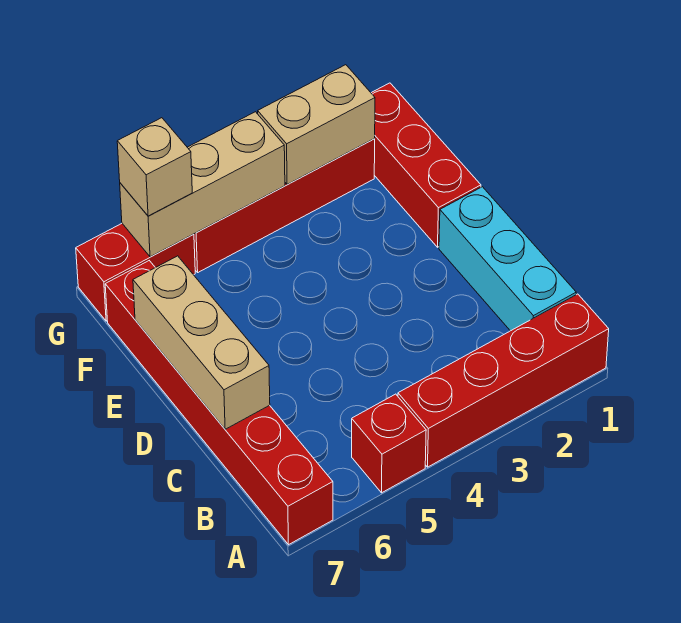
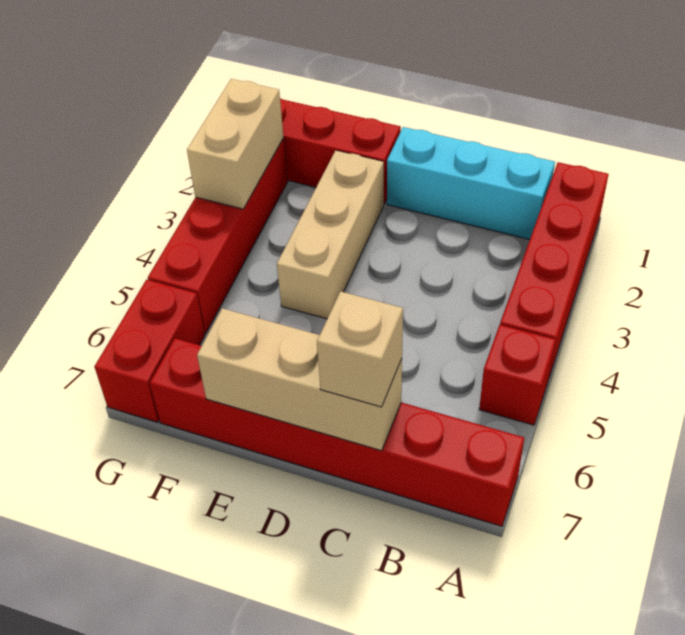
tan 1x3 brick [120,112,285,257] -> tan 1x3 brick moved to [277,151,384,319]
tan 1x1 brick [117,118,192,216] -> tan 1x1 brick moved to [317,291,403,407]

